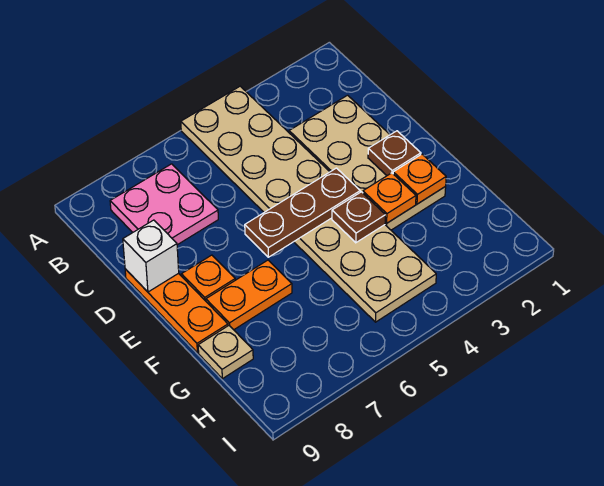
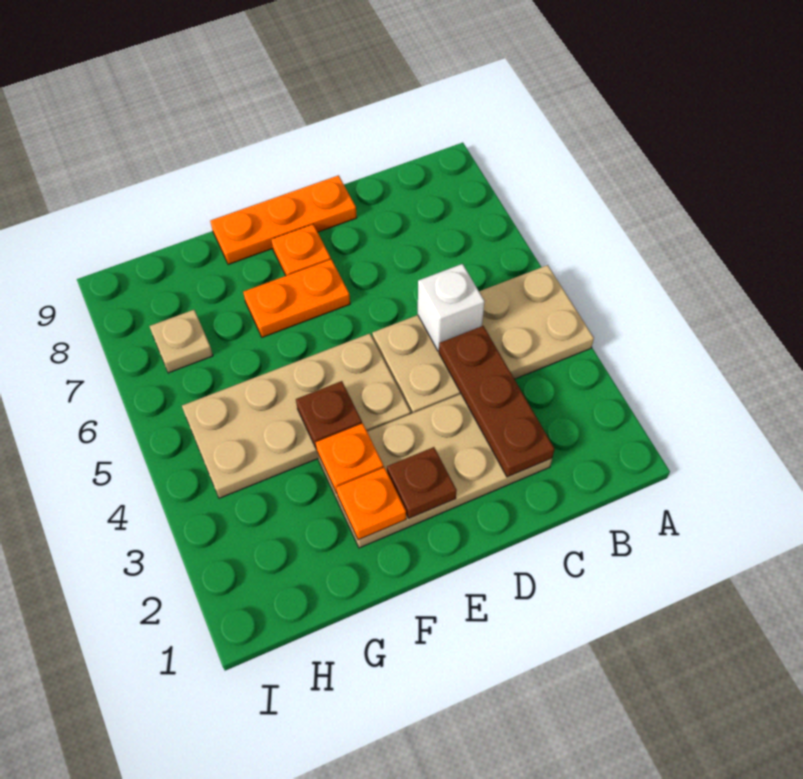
pink 2x2 plate [110,164,218,245] -> none
white 1x1 brick [123,220,179,292] -> white 1x1 brick moved to [418,264,484,351]
brown 1x3 plate [245,168,360,257] -> brown 1x3 plate moved to [439,326,554,477]
orange 1x2 plate [206,260,292,330] -> orange 1x2 plate turned to [243,259,350,337]
tan 1x1 plate [198,326,253,379] -> tan 1x1 plate moved to [150,310,213,373]

